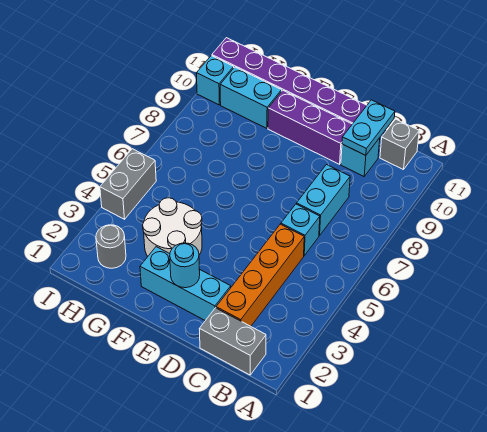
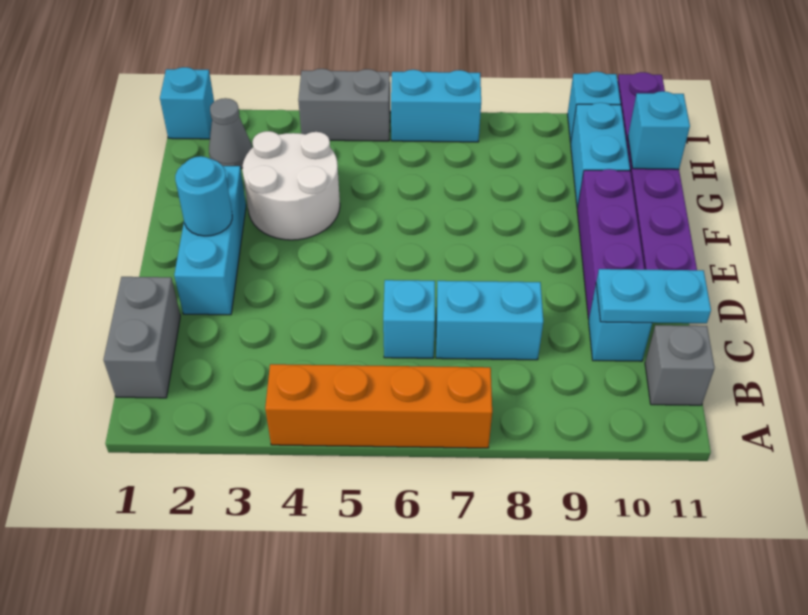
orange 1x4 brick [216,224,304,326] -> orange 1x4 brick moved to [265,364,492,448]
none -> cyan 1x1 brick [628,91,690,169]
grey 1x1 round brick [96,225,126,268] -> grey 1x1 cone [209,98,252,168]
none -> cyan 1x1 brick [160,67,214,139]
none -> cyan 1x2 brick [391,70,481,142]

